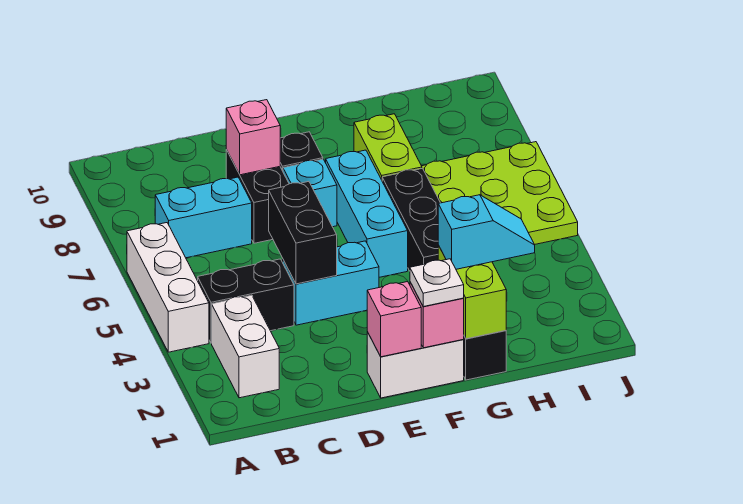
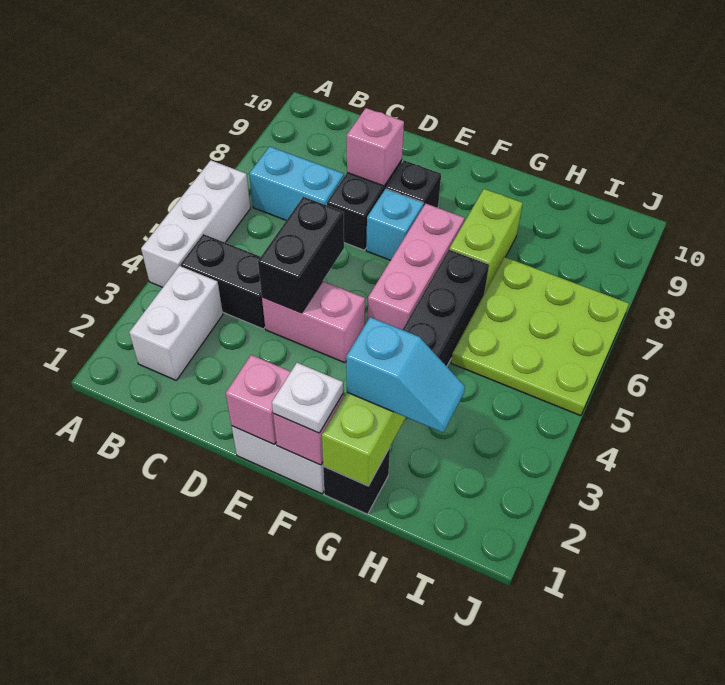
cyan 1x2 brick [283,241,379,325] -> pink 1x2 brick [262,281,365,363]
cyan 1x3 brick [326,150,408,277] -> pink 1x3 brick [368,204,464,330]

